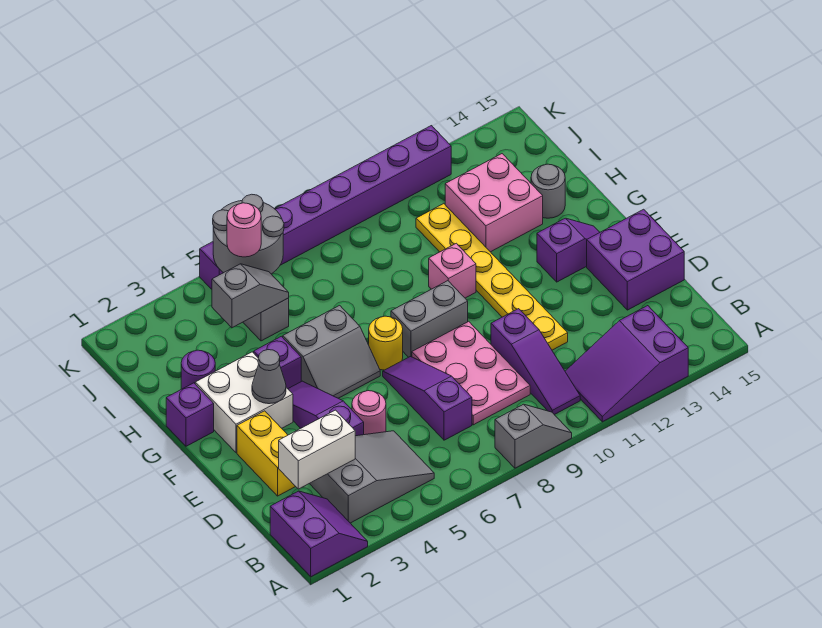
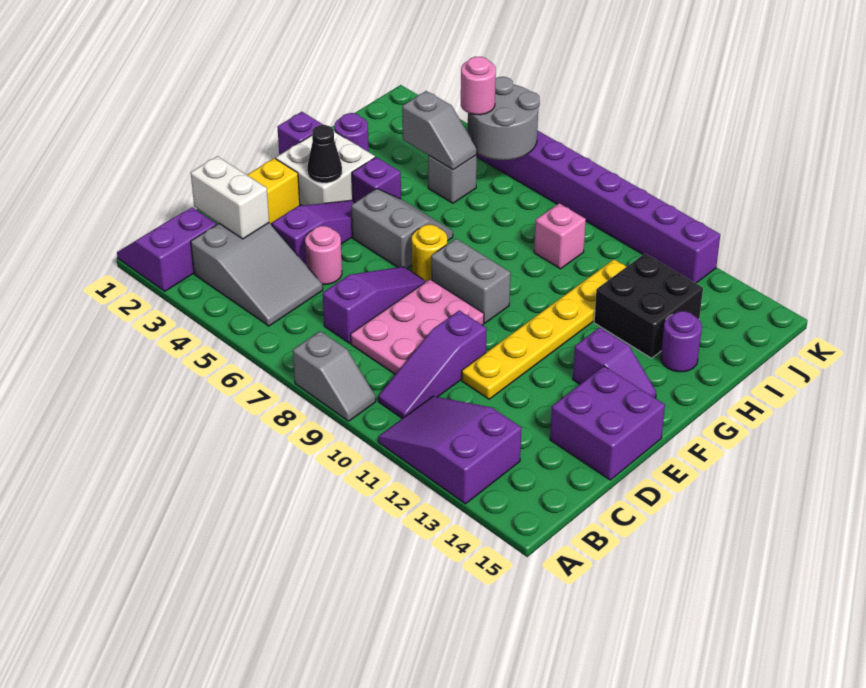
purple 2x2 slope [270,491,368,577] -> purple 2x2 slope turned to [117,208,216,291]
grey 1x1 cone [252,350,286,404] -> black 1x1 cone [307,125,342,183]
grey 2x2 slope [283,305,380,398] -> grey 2x2 slope turned to [351,189,453,269]
pink 1x1 brick [429,243,476,298] -> pink 1x1 brick moved to [534,203,586,269]
pink 2x2 brick [445,154,543,252] -> black 2x2 brick [594,254,703,358]
grey 1x1 round brick [531,164,565,218] -> purple 1x1 round brick [661,311,702,372]

